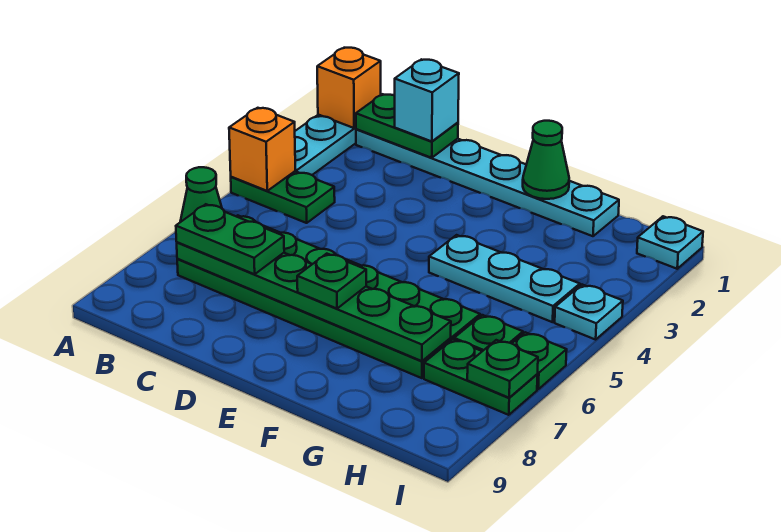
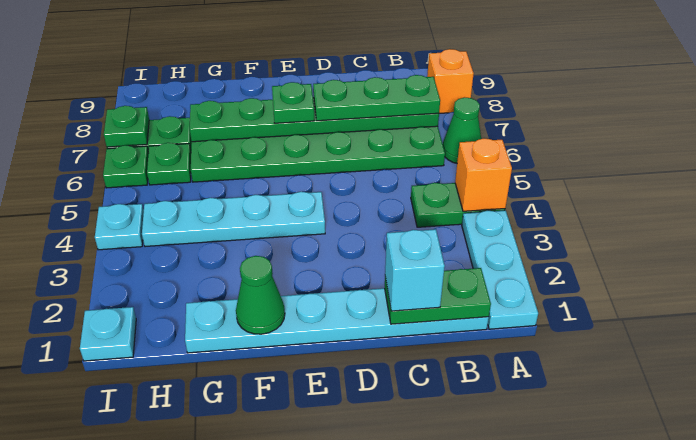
orange 1x1 brick [317,48,381,128] -> orange 1x1 brick moved to [427,49,474,113]
green 1x2 plate [176,204,284,274] -> green 1x3 plate [313,75,440,121]
cyan 1x3 plate [429,235,580,322] -> cyan 1x4 plate [142,192,325,247]

